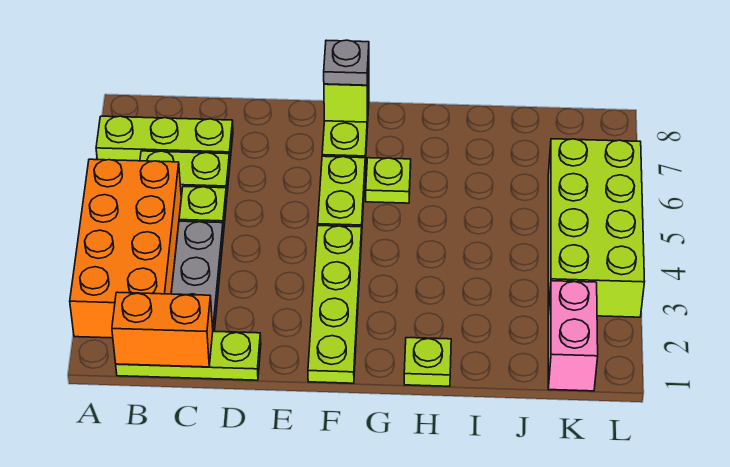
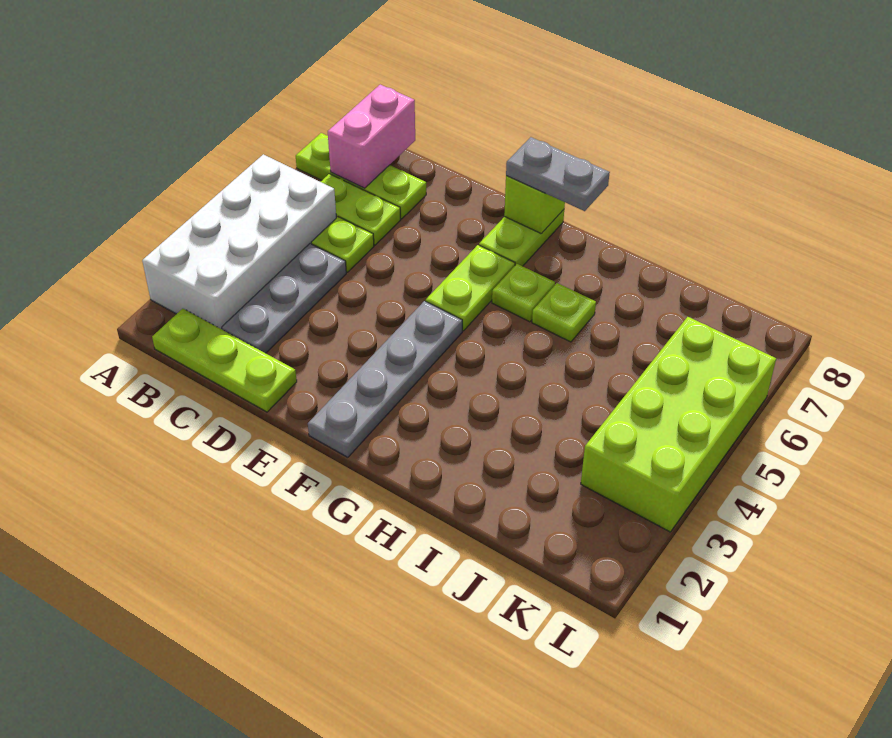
orange 2x4 brick [70,159,181,338] -> white 2x4 brick [142,154,336,329]
orange 1x2 brick [112,292,213,367] -> none
lime 1x4 plate [308,226,362,383] -> grey 1x4 plate [308,301,462,457]
grey 1x1 plate [324,40,369,85] -> grey 1x2 plate [506,137,610,211]
lime 1x1 plate [404,338,451,386] -> lime 1x1 plate moved to [532,283,596,342]
pink 1x2 brick [548,281,598,391] -> pink 1x2 brick moved to [328,85,415,188]

